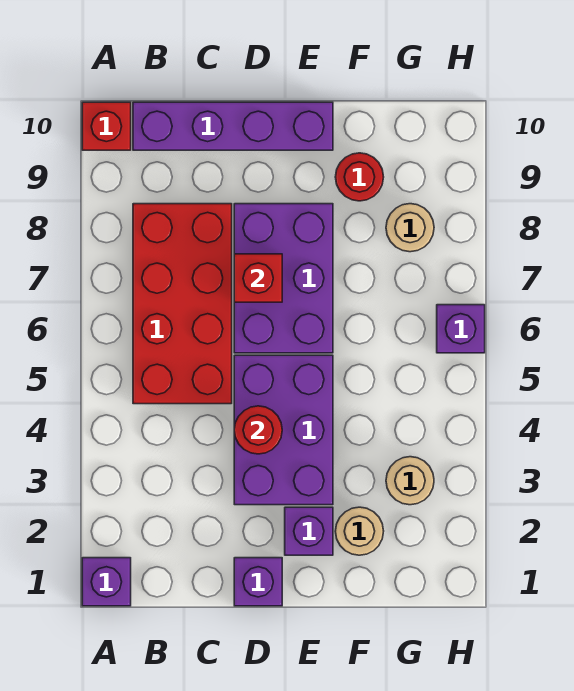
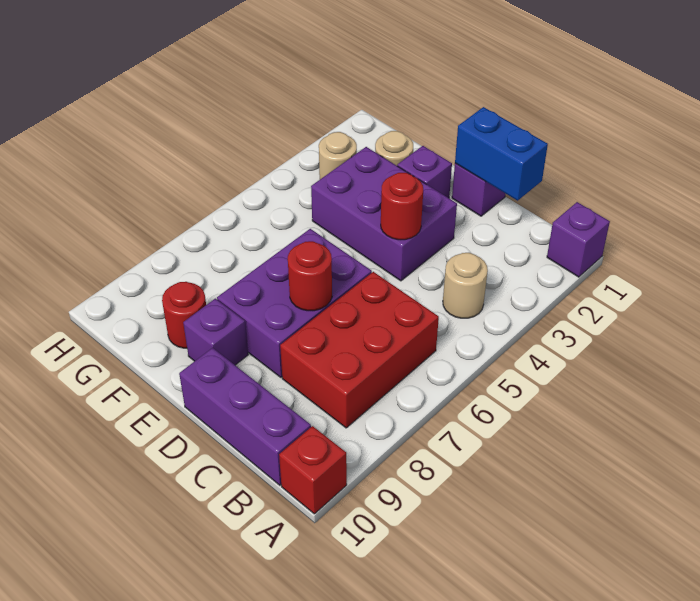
red 2x4 brick [133,204,232,404] -> red 2x3 brick [280,272,439,428]
purple 1x4 brick [133,102,333,150] -> purple 1x3 brick [179,348,311,485]
none -> blue 1x2 brick [455,107,548,201]
purple 2x3 brick [234,355,333,505] -> purple 2x3 brick turned to [311,147,457,281]
red 1x1 brick [234,254,282,302] -> red 1x1 round brick [288,241,332,311]
tan 1x1 round brick [386,204,434,252] -> tan 1x1 round brick moved to [443,253,488,318]
purple 1x1 brick [437,305,485,353] -> purple 1x1 brick moved to [183,299,248,365]

